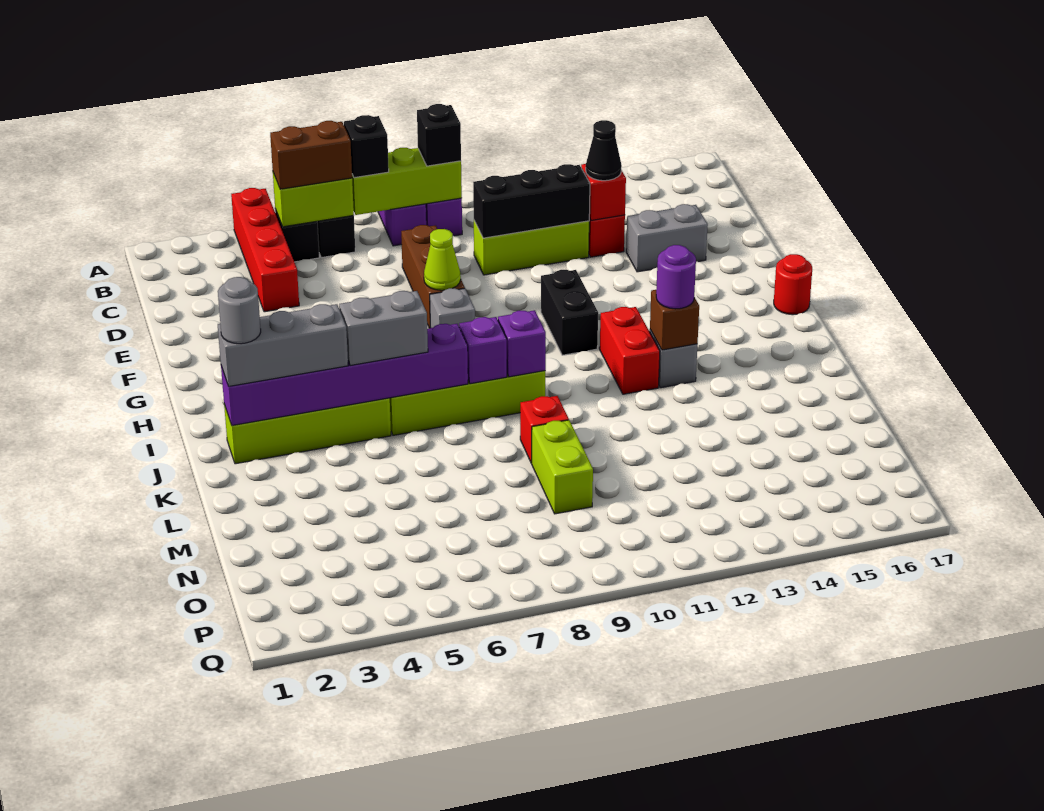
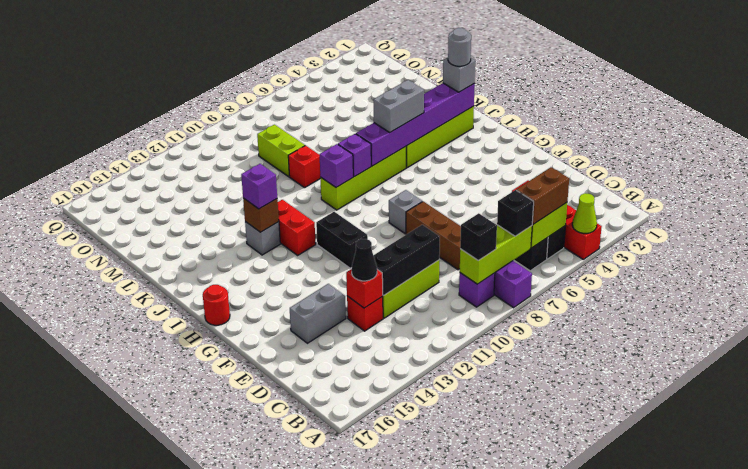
lime 1x1 cone [424,229,461,290] -> lime 1x1 cone moved to [572,193,597,233]
grey 1x3 brick [218,304,348,386] -> grey 1x1 brick [443,57,475,92]
purple 1x1 round brick [656,245,696,309] -> purple 1x1 brick [241,164,277,209]

